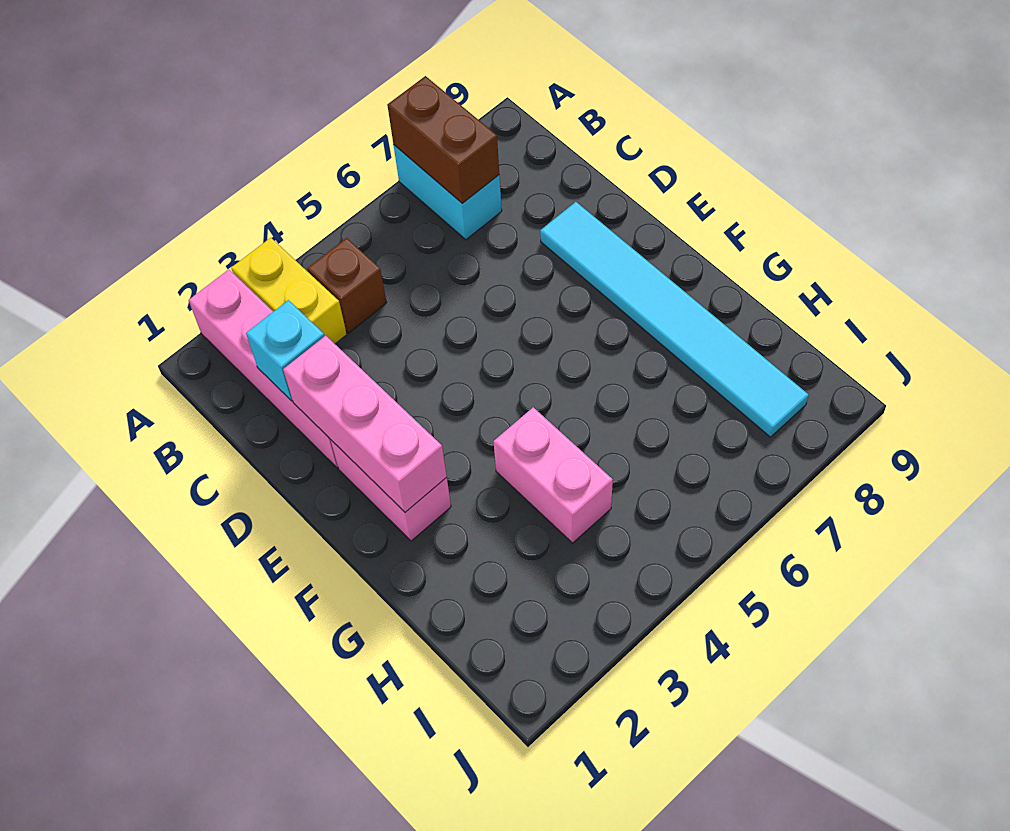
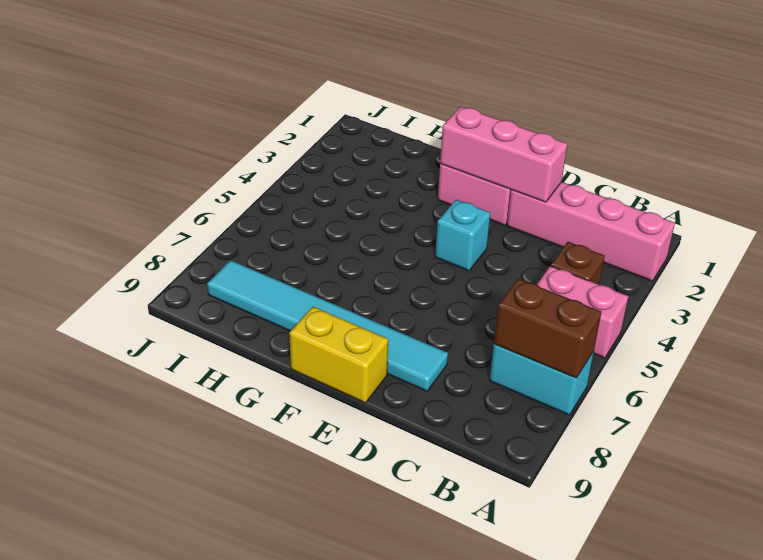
yellow 1x2 brick [231,238,347,344] -> yellow 1x2 brick moved to [289,307,388,403]
cyan 1x1 brick [246,300,324,401] -> cyan 1x1 brick moved to [435,200,490,271]
pink 1x2 brick [493,407,613,543] -> pink 1x2 brick moved to [537,266,628,358]

